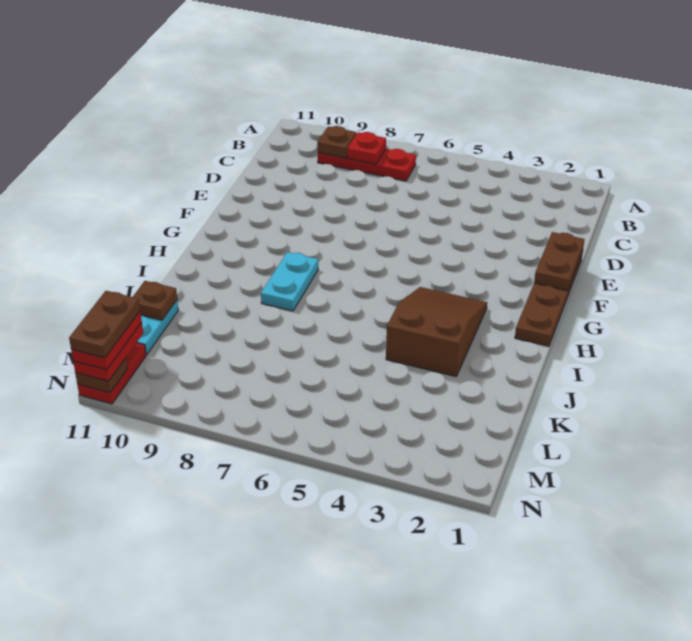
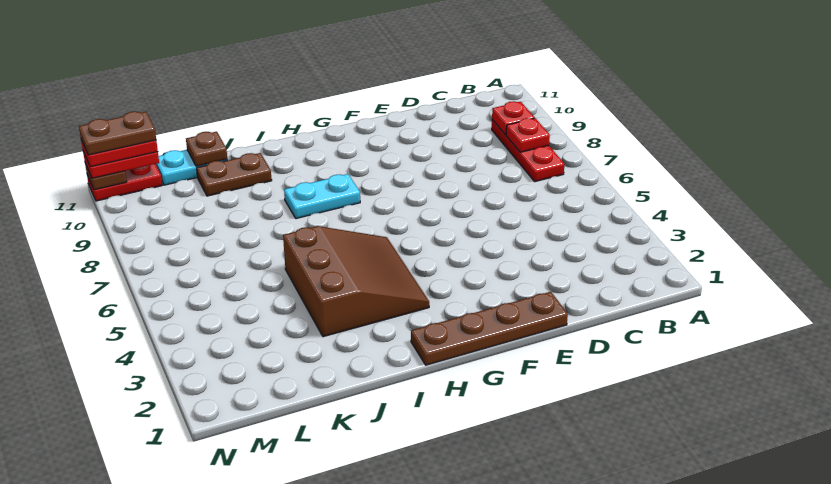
brown 1x1 plate [317,126,356,158] -> red 1x1 plate [492,101,535,135]
brown 1x2 plate [534,232,584,290] -> brown 1x2 plate moved to [197,153,272,196]
brown 2x3 slope [386,287,487,377] -> brown 3x3 slope [283,226,429,337]

